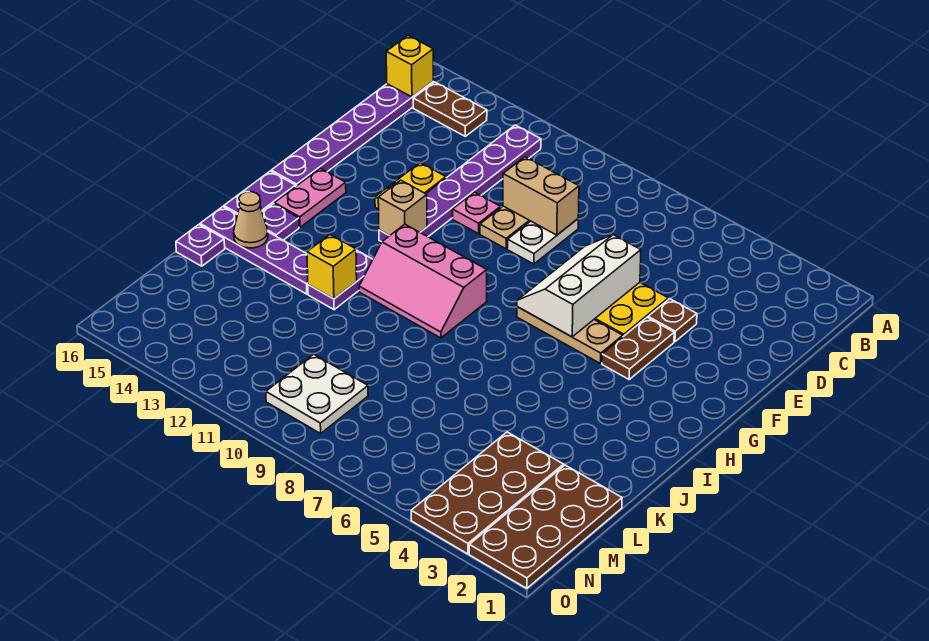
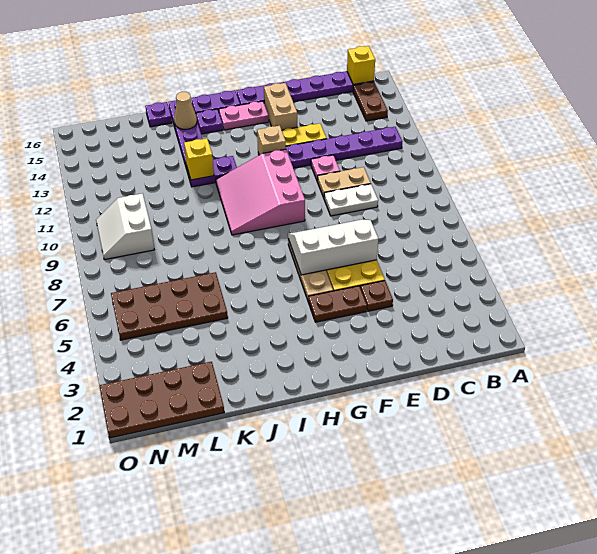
tan 1x2 brick [503,157,579,235] -> tan 1x2 brick moved to [264,83,297,130]
pink 2x3 slope [359,224,487,338] -> pink 3x3 slope [216,149,305,235]
brown 2x4 plate [411,432,564,554] -> brown 2x4 plate moved to [111,272,228,340]
white 2x2 plate [266,354,368,433] -> white 2x2 slope [96,193,154,260]

